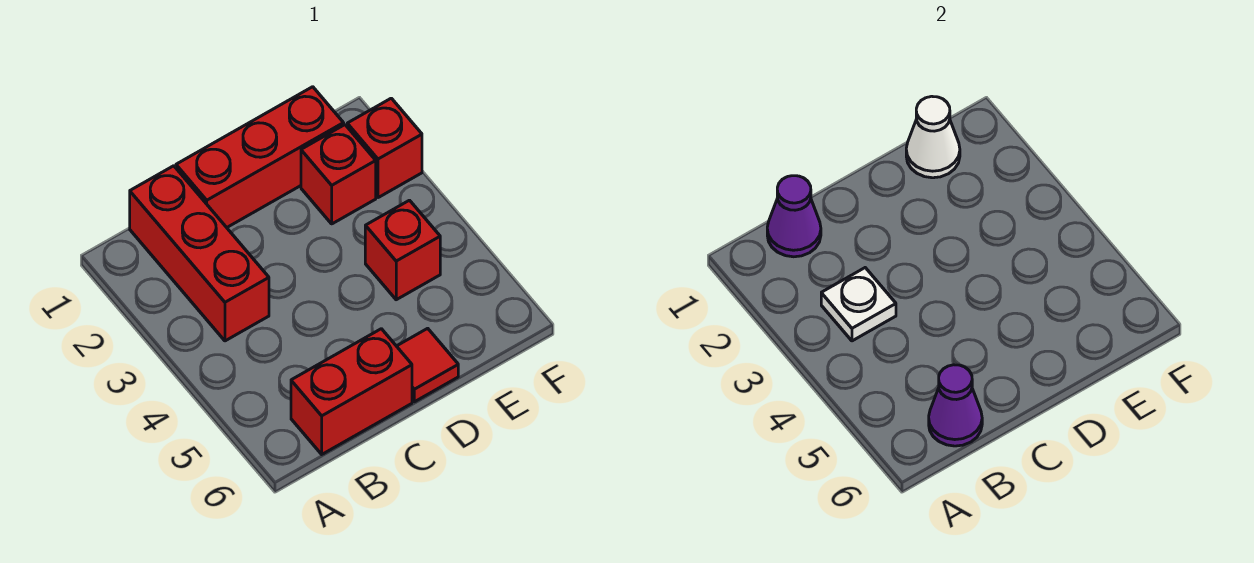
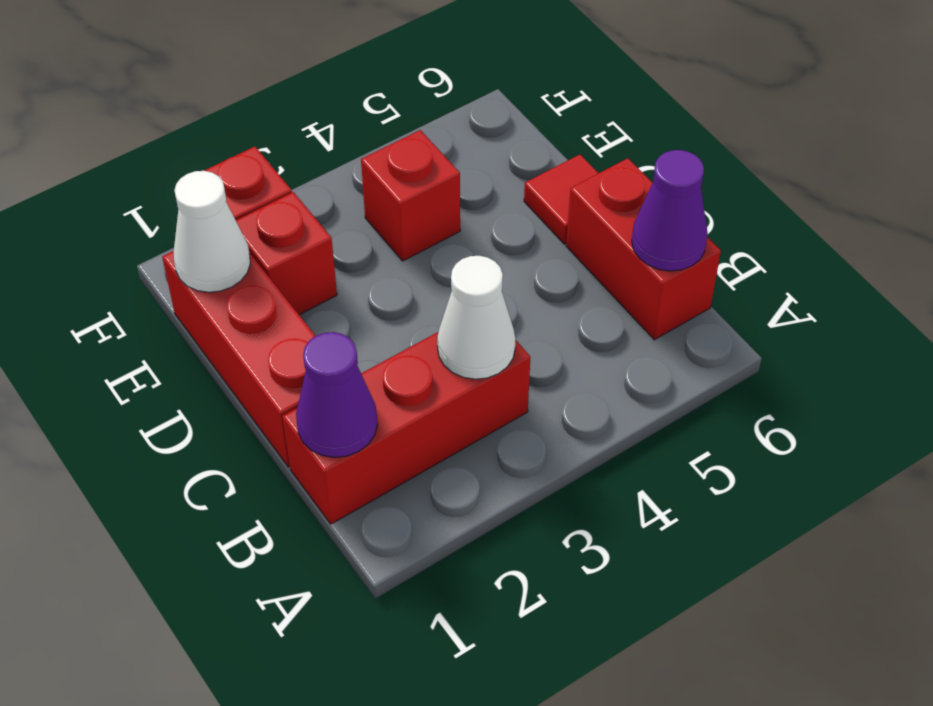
white 1x1 plate [821,268,896,341] -> white 1x1 cone [437,256,515,379]

